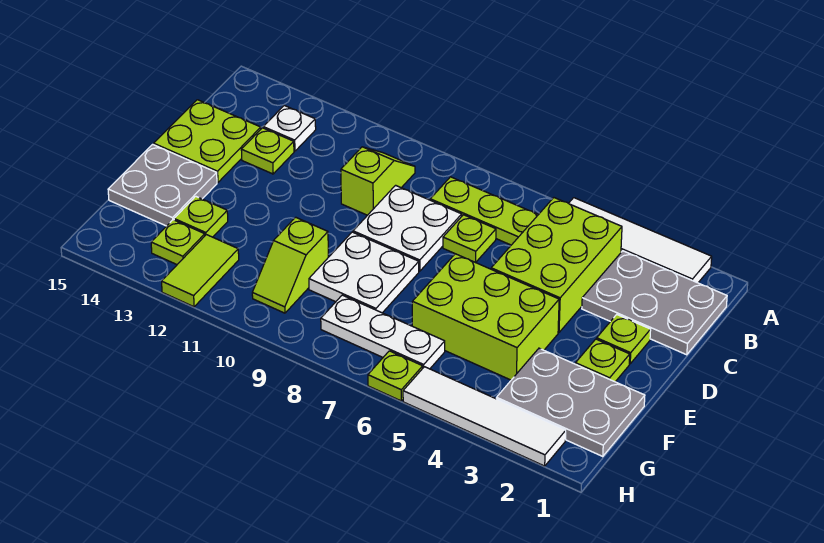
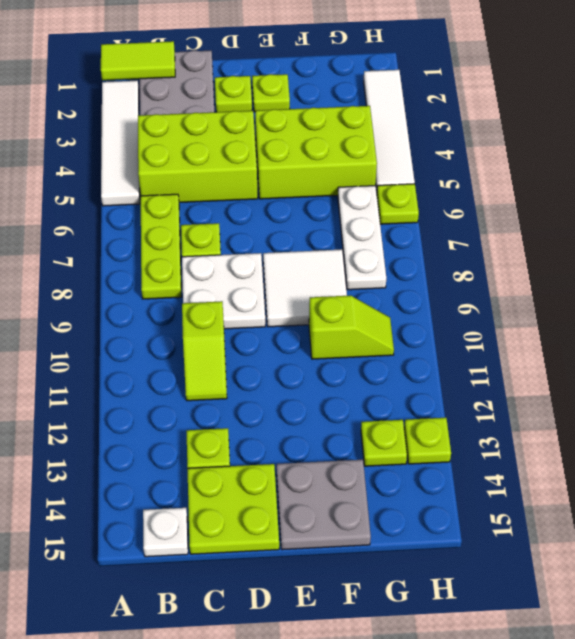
lime 1x2 slope [341,147,415,215] -> lime 1x2 slope turned to [182,301,227,401]
white 1x1 plate [263,106,316,151] -> white 1x1 plate moved to [143,508,188,557]
lime 2x3 brick [412,254,559,380] -> lime 2x3 brick turned to [255,106,377,199]
white 2x2 plate [309,232,419,313] -> white 2x2 tile [263,249,347,327]
grey 2x3 plate [496,348,645,456] -> none
lime 1x1 plate [174,196,228,237] -> lime 1x1 plate moved to [404,418,451,464]
lime 1x2 tile [162,235,239,307] -> lime 1x2 tile moved to [101,41,175,80]

